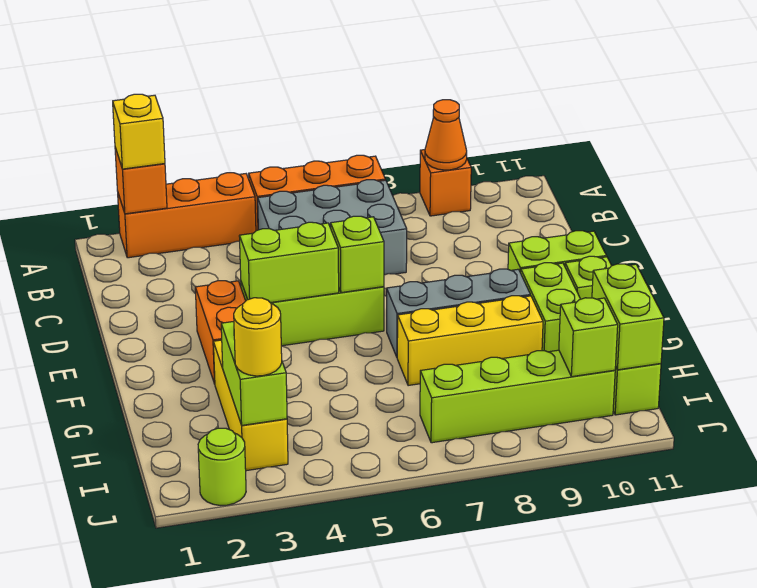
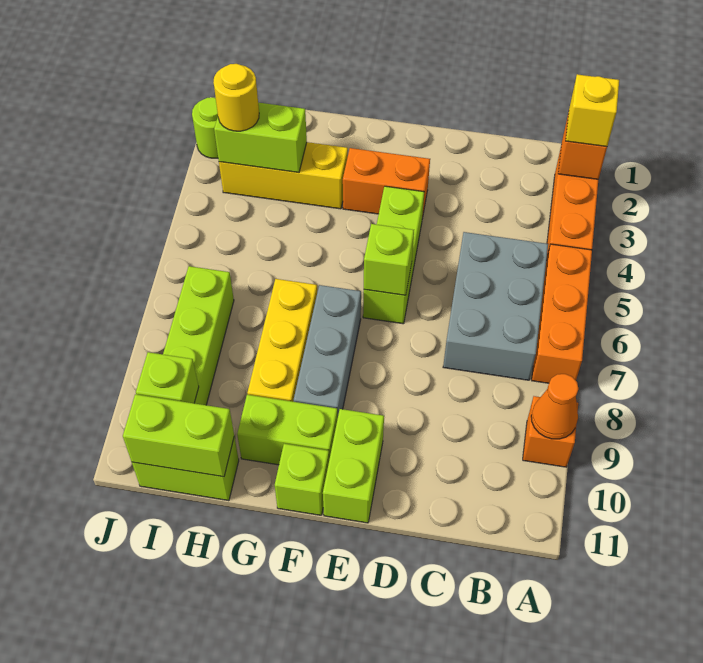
lime 1x2 brick [239,222,339,303] -> none

